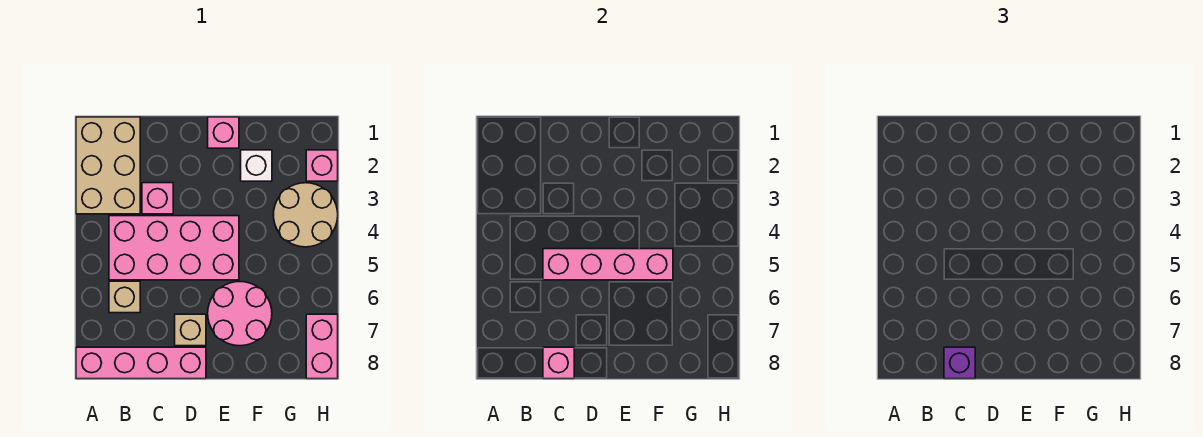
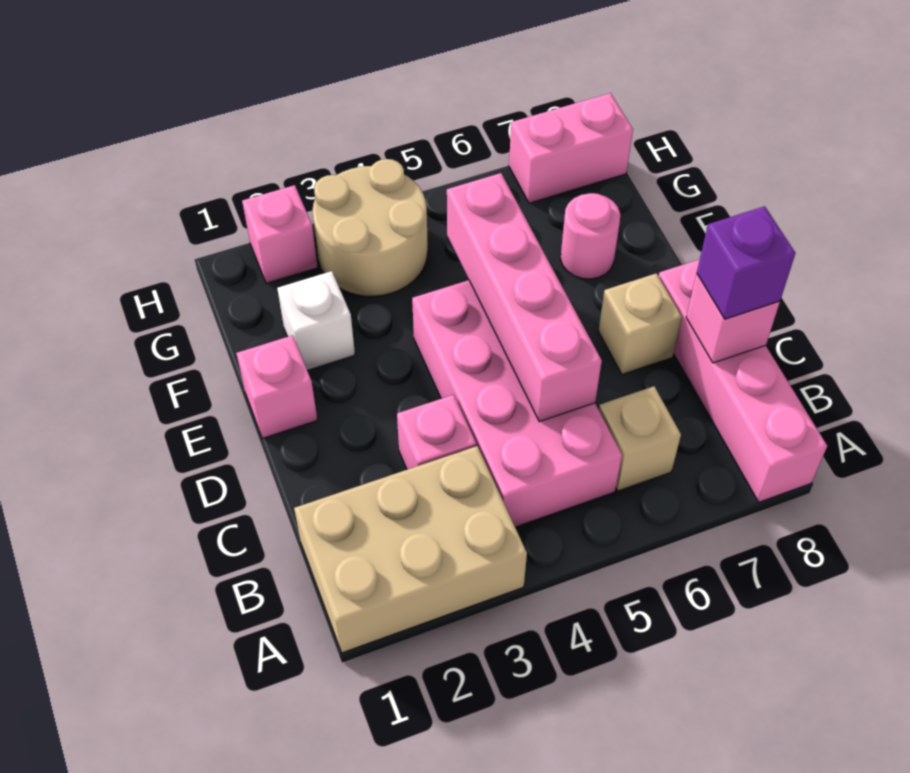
pink 2x2 round brick [208,282,272,346] -> pink 1x1 round brick [561,193,620,279]

